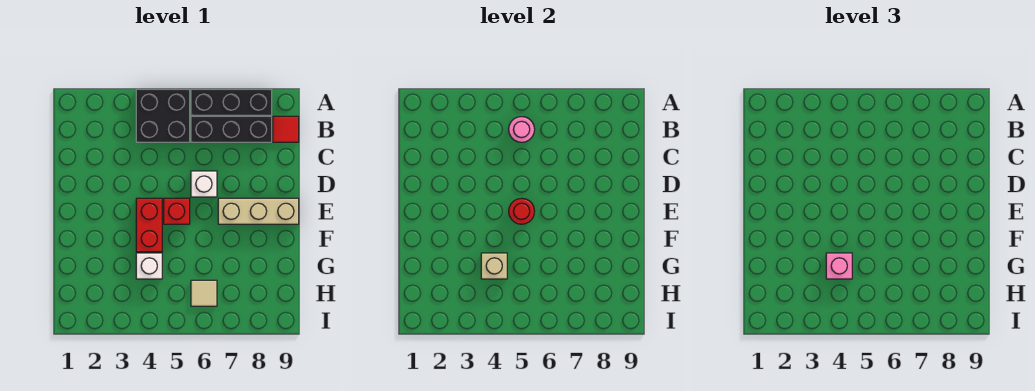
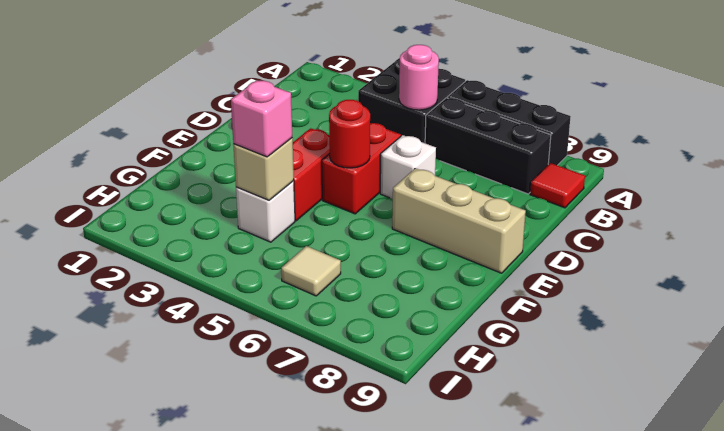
red 1x1 brick [164,198,190,224] -> red 1x2 brick [322,123,401,214]

